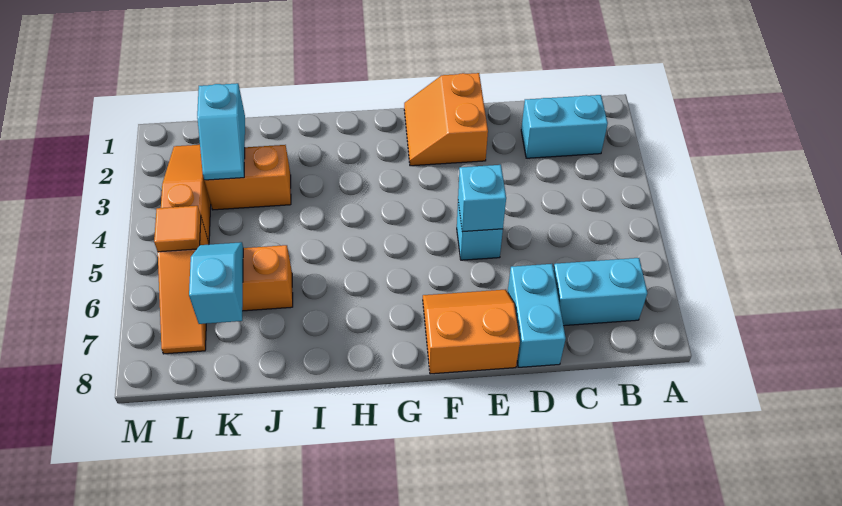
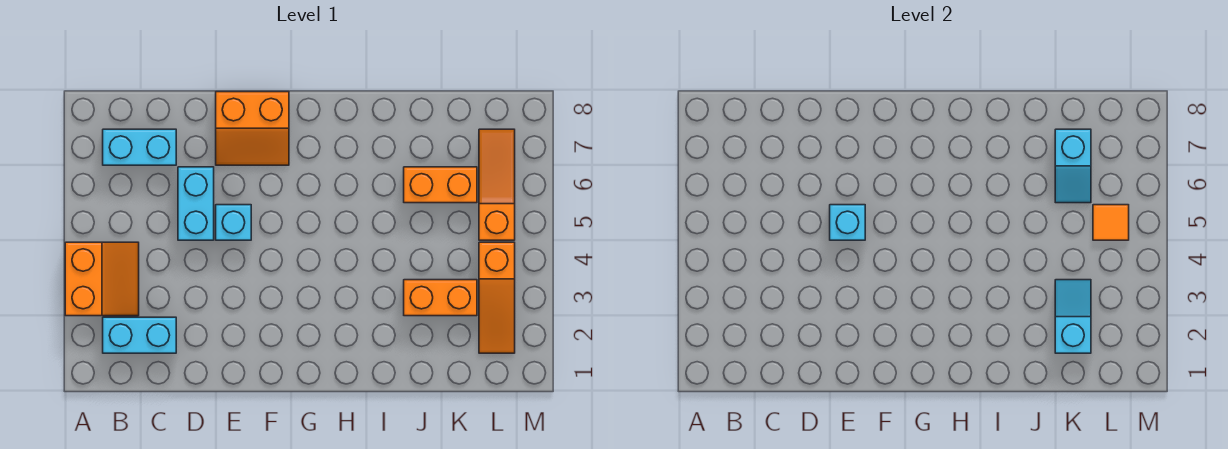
cyan 1x2 brick [508,264,566,367] -> cyan 1x2 brick moved to [178,167,214,240]
orange 2x2 slope [404,73,488,166] -> orange 2x2 slope moved to [65,242,139,316]

